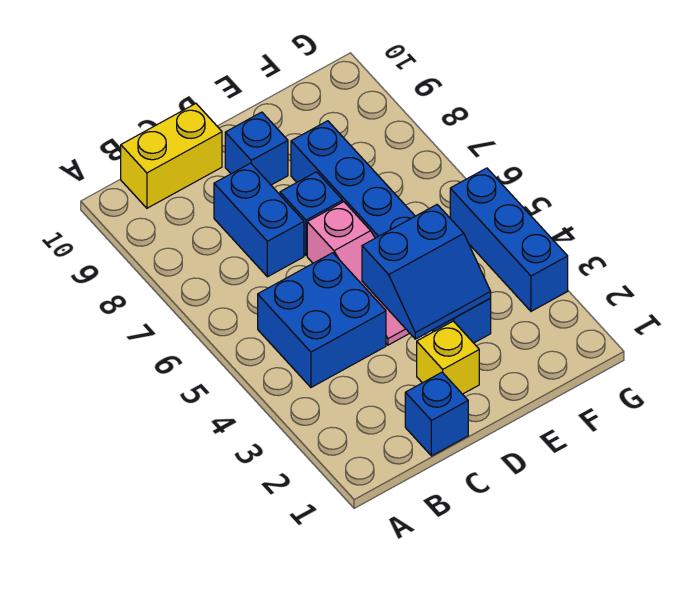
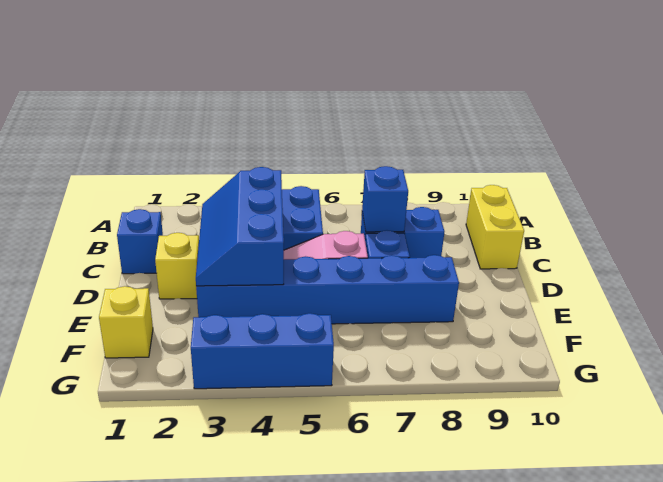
blue 2x2 slope [362,205,491,339] -> blue 2x3 slope [196,167,284,286]
blue 1x1 brick [225,112,288,185] -> blue 1x1 brick moved to [362,166,408,232]
none -> yellow 1x1 brick [99,286,153,358]

